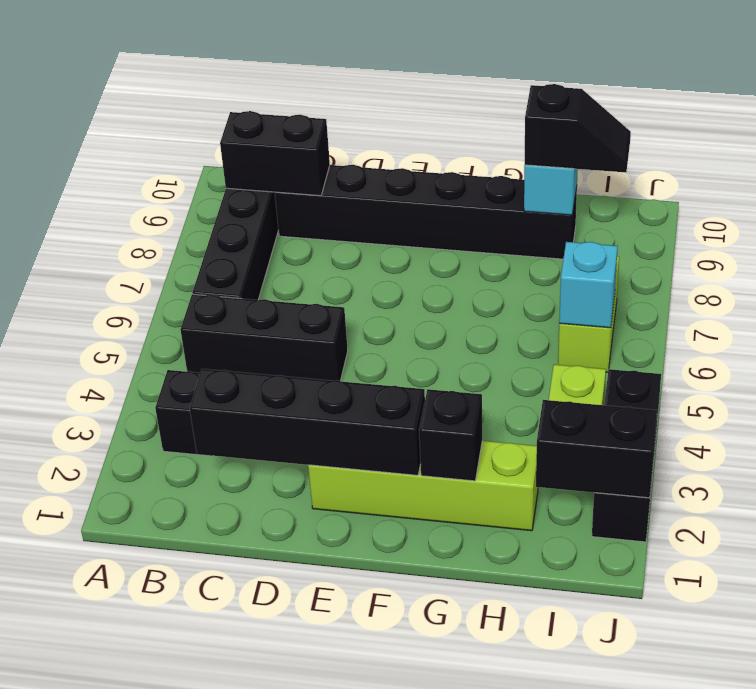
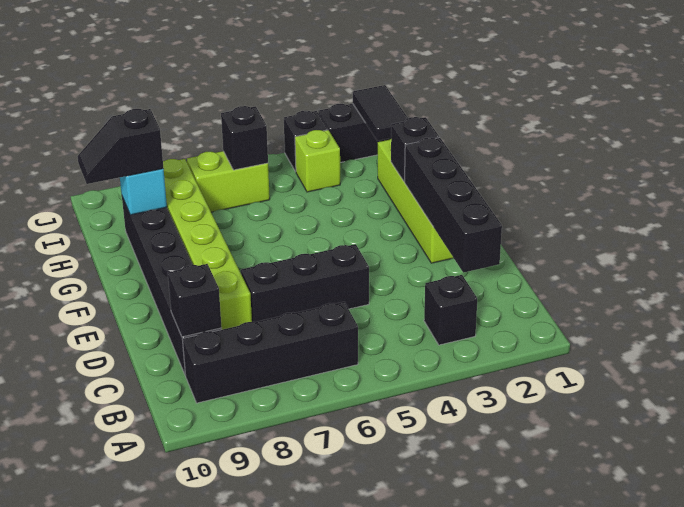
black 1x3 brick [181,294,348,381] -> black 1x3 brick turned to [241,244,369,322]
black 1x2 brick [220,111,330,196] -> black 1x1 brick [168,264,222,337]
none -> lime 1x6 brick [163,159,252,330]
black 1x2 slope [525,84,631,172] -> black 1x2 slope turned to [77,109,163,184]
black 1x2 brick [536,400,657,498] -> black 1x2 tile [353,85,408,141]
cyan 1x1 brick [559,242,618,328] -> black 1x1 brick [221,106,268,170]

